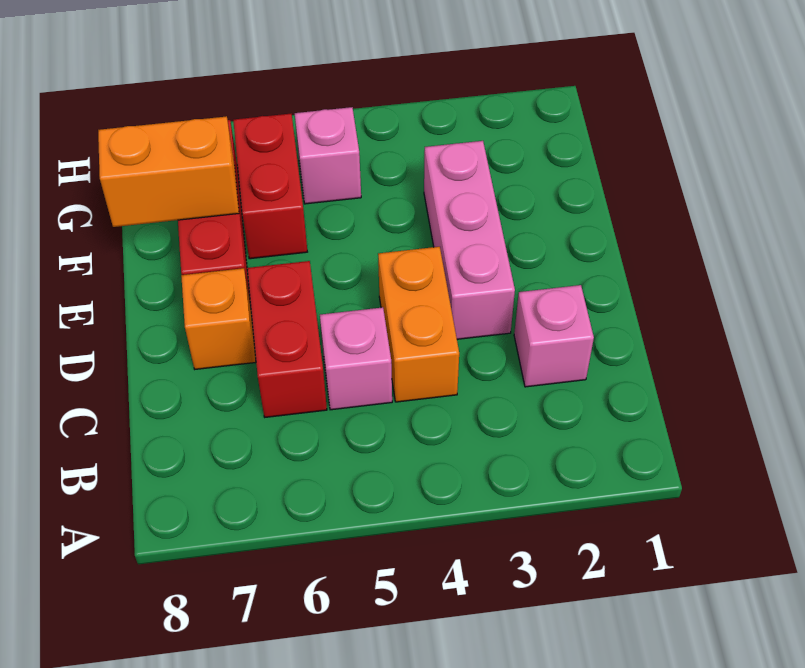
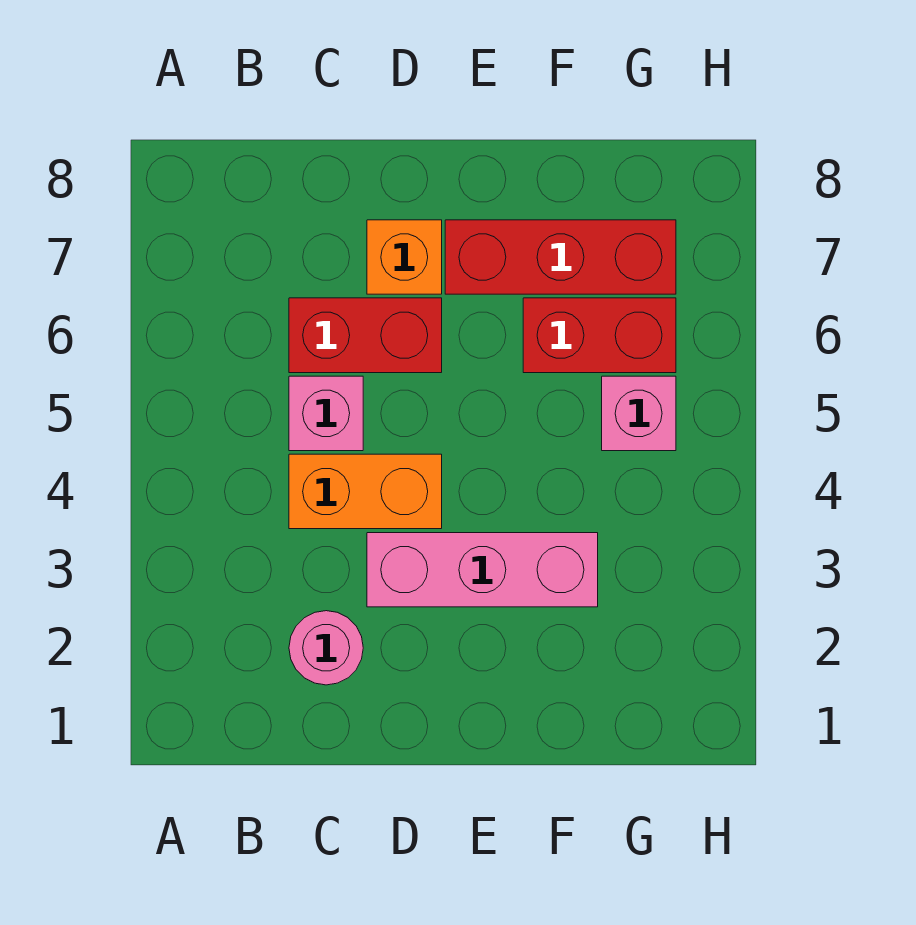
pink 1x1 brick [514,285,594,387] -> pink 1x1 round brick [289,611,363,685]
orange 1x2 brick [98,116,239,227] -> none

